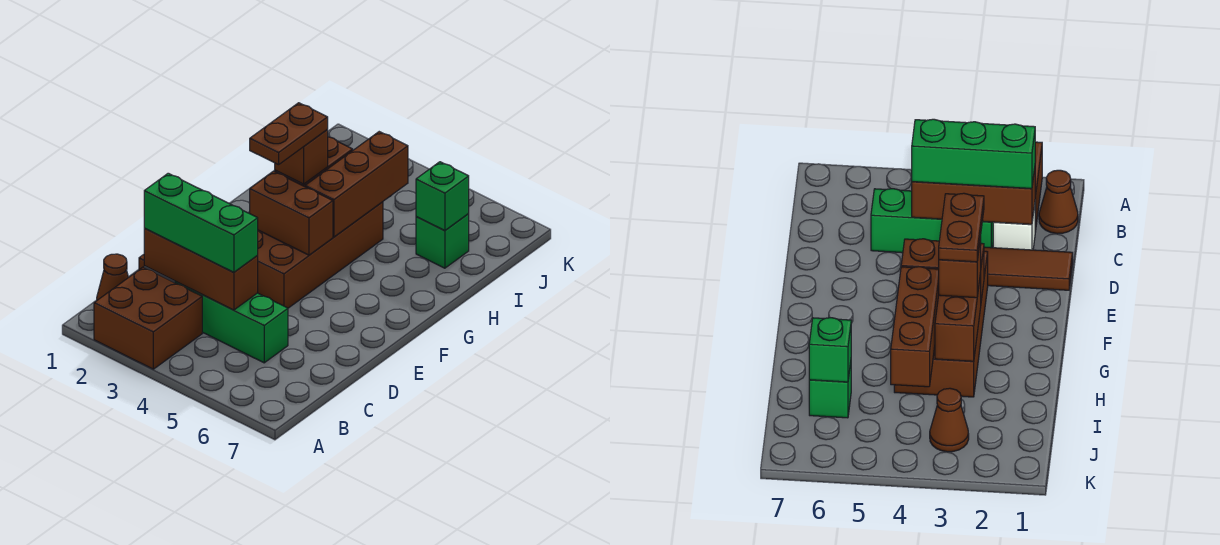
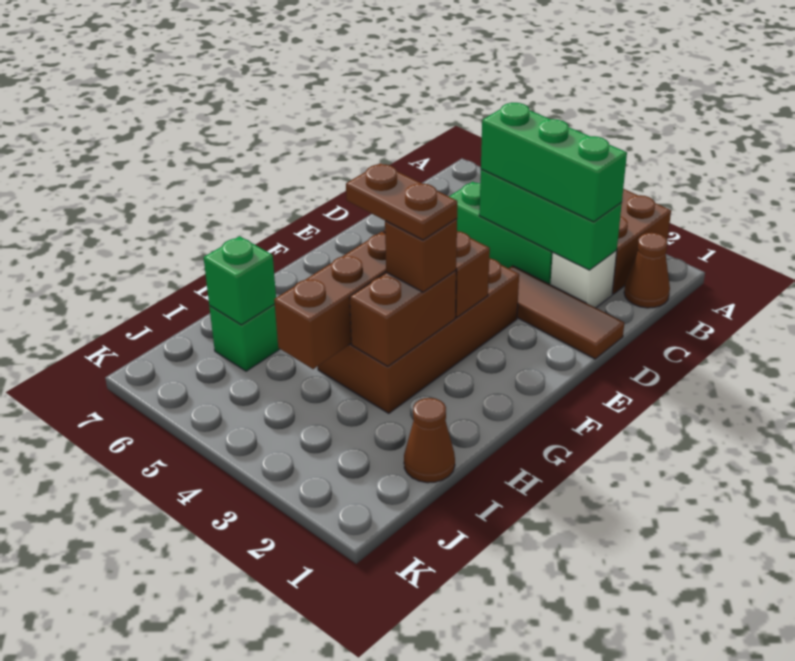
brown 1x3 brick [144,229,258,310] -> green 1x3 brick [479,169,622,270]
brown 1x2 plate [250,103,328,165] -> brown 1x2 plate turned to [346,163,457,240]
brown 1x1 cone [930,388,969,452] -> brown 1x1 cone moved to [404,398,455,483]

